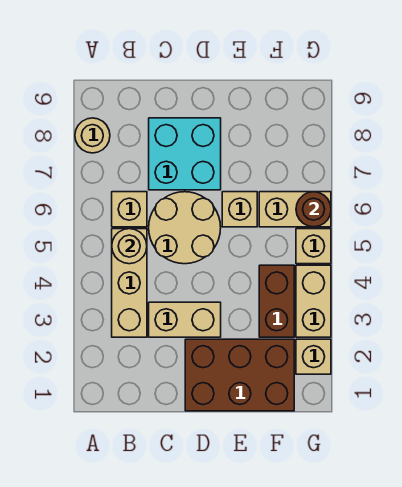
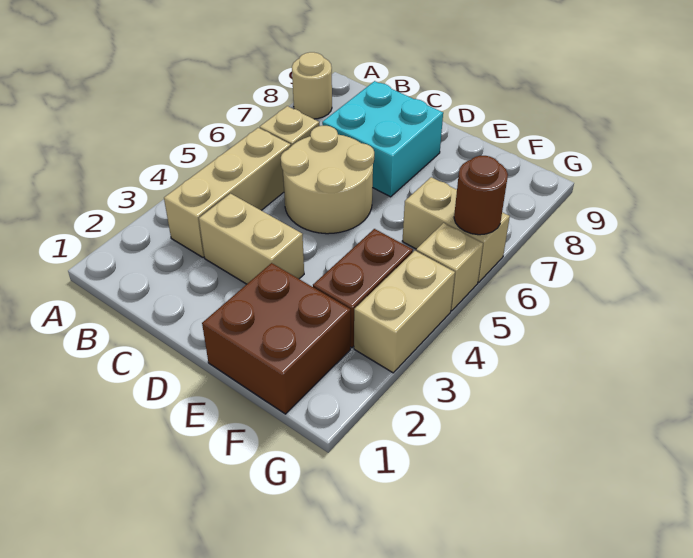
tan 1x1 round brick [112,229,147,264] -> none
brown 2x3 brick [185,339,294,411] -> brown 2x2 brick [202,263,351,414]
tan 1x1 brick [222,192,257,227] -> none
tan 1x1 brick [296,339,331,374] -> none

